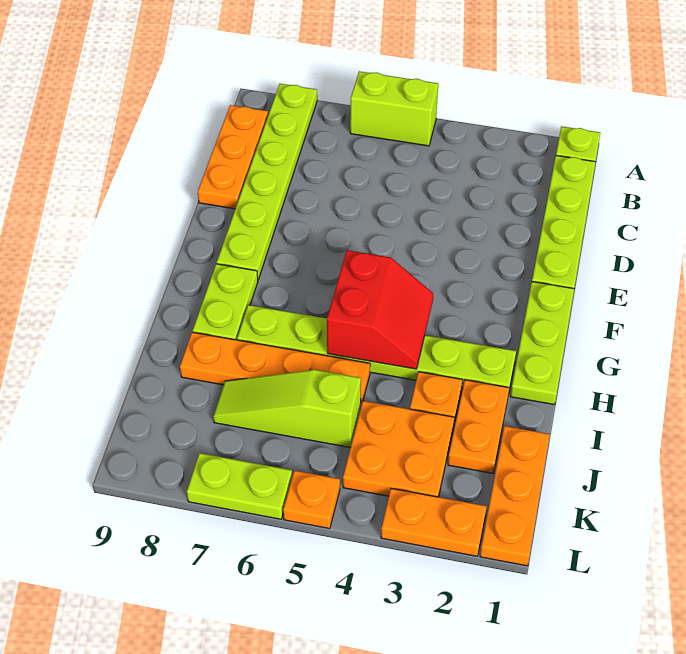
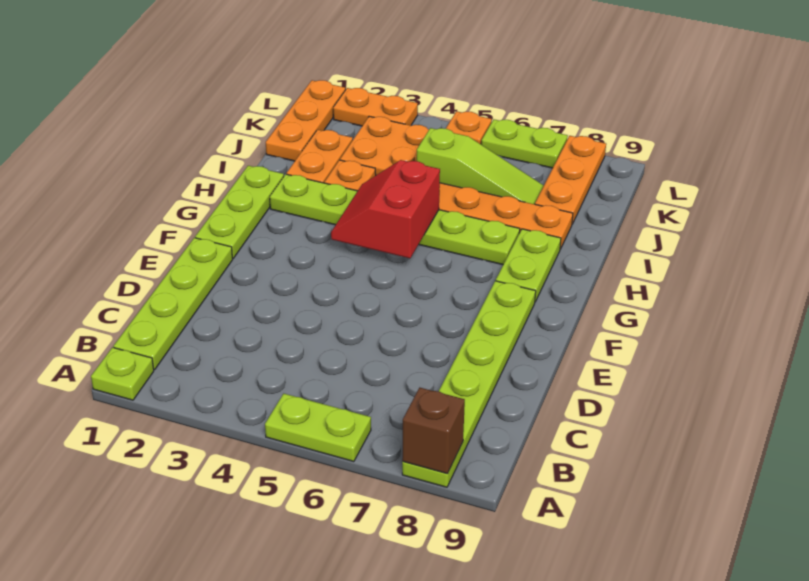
lime 1x2 brick [350,71,438,146] -> lime 1x2 plate [265,394,371,462]
none -> brown 1x1 brick [402,388,465,474]
orange 1x3 plate [198,105,268,209] -> orange 1x3 plate moved to [535,136,606,224]

